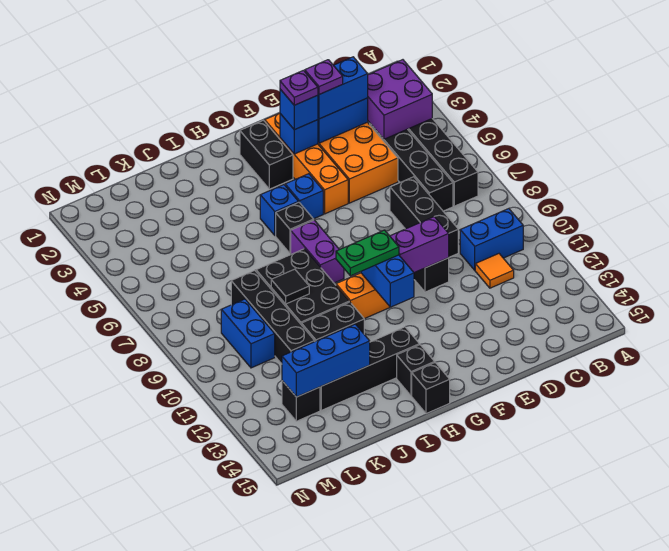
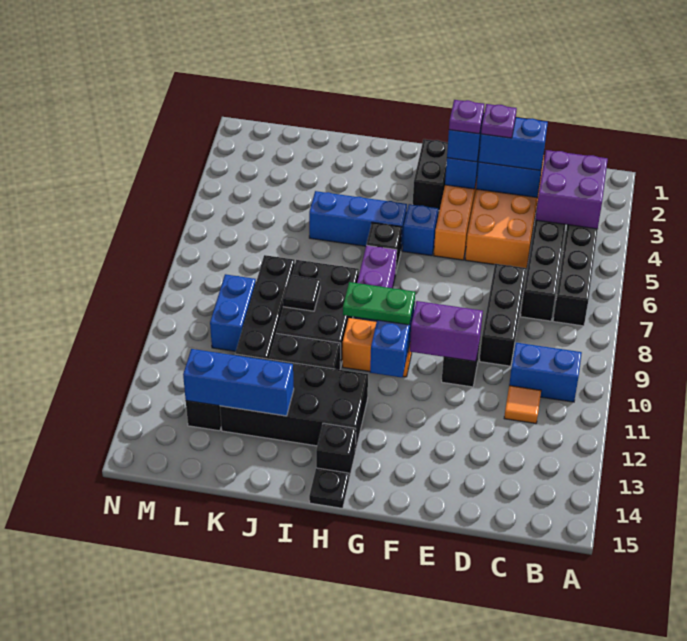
blue 1x1 brick [260,185,298,235] -> blue 1x3 brick [309,191,407,249]
black 1x4 brick [320,327,419,410] -> black 2x4 brick [220,354,368,452]
black 1x1 brick [412,363,450,414] -> black 1x1 plate [309,468,349,508]

